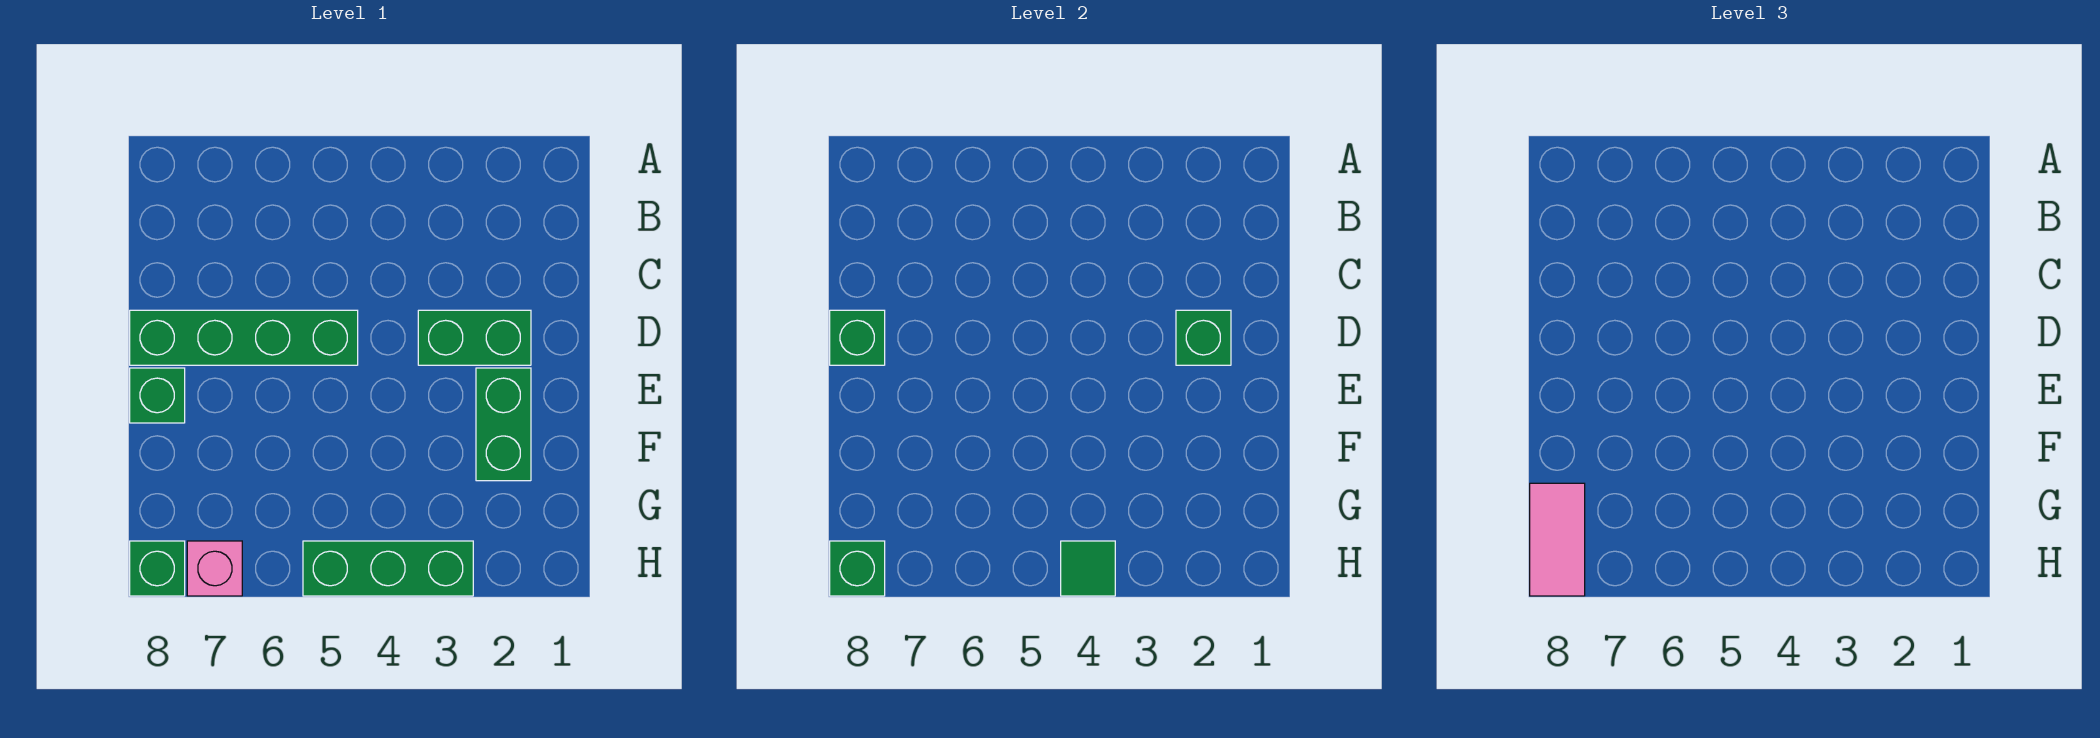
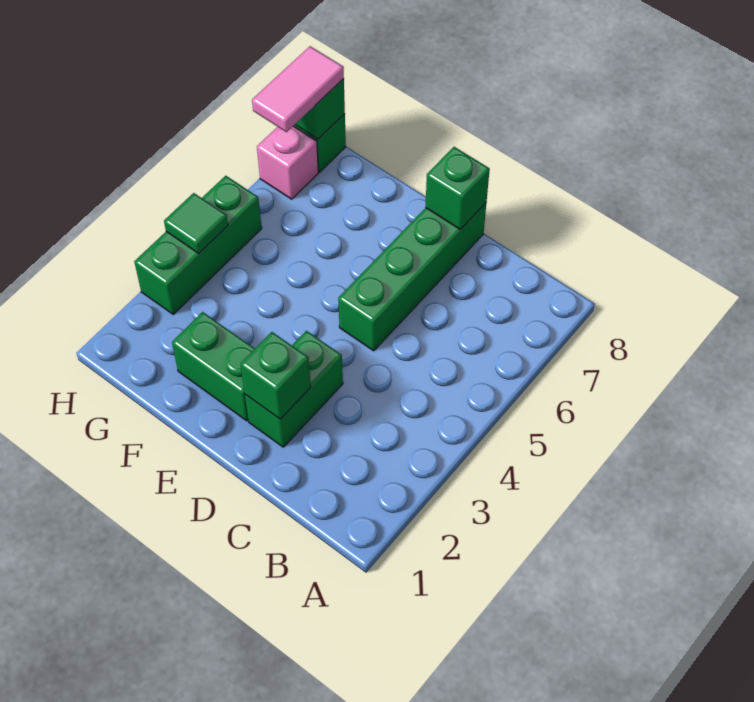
green 1x1 brick [130,368,185,423] -> none
pink 1x2 tile [1530,483,1585,596] -> pink 1x2 tile turned to [252,46,344,132]

